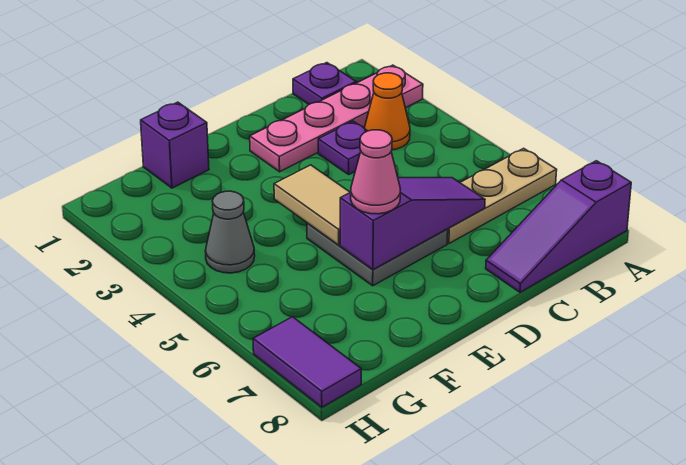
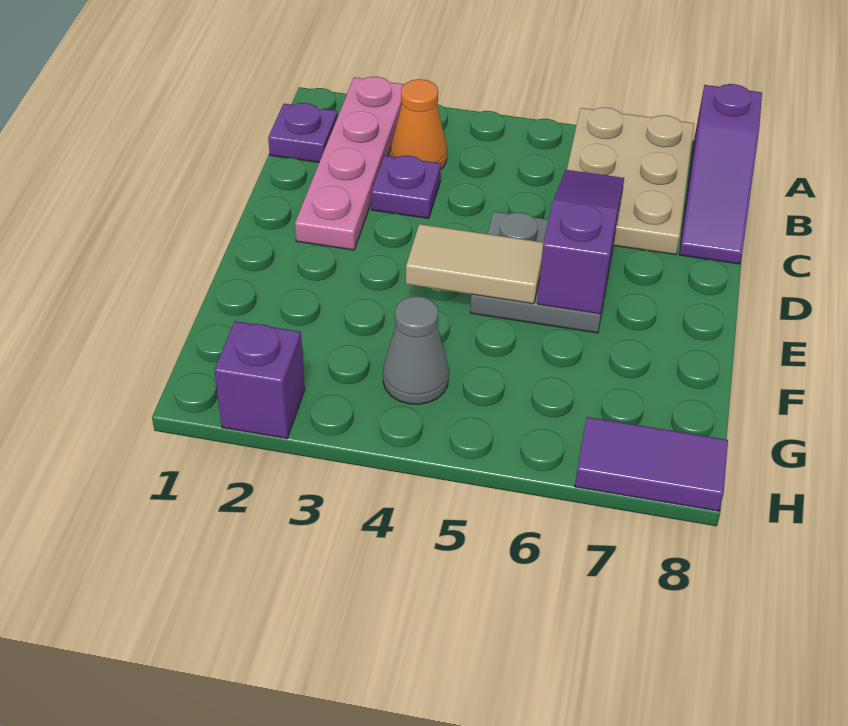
tan 1x3 plate [447,148,557,243] -> tan 2x3 plate [567,107,694,255]
pink 1x1 cone [351,130,401,214] -> none
purple 1x1 brick [141,102,209,188] -> purple 1x1 brick moved to [214,321,305,439]

